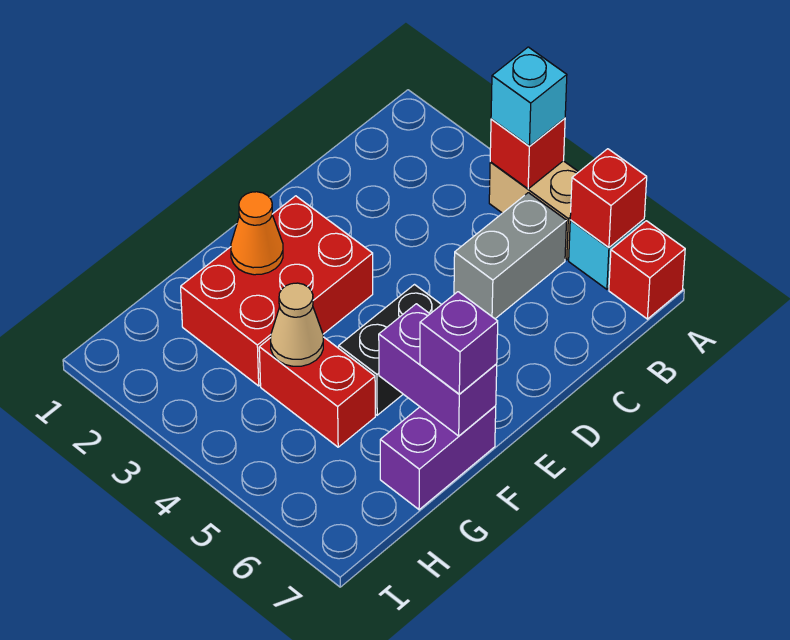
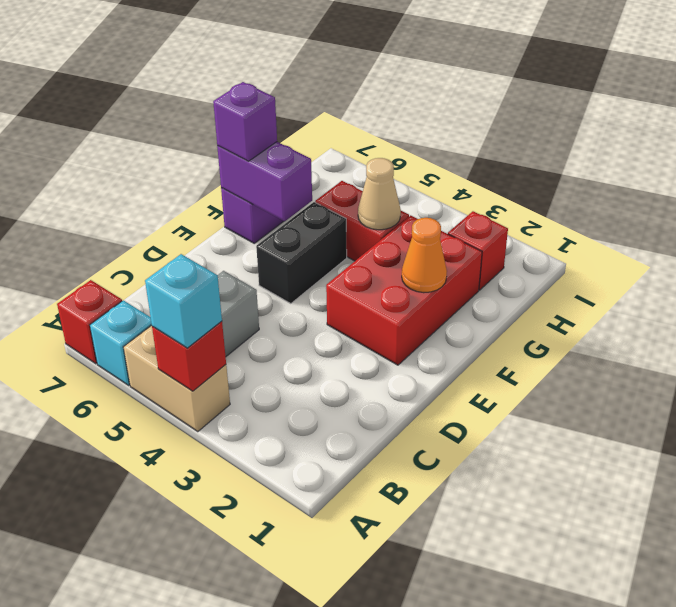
red 1x1 brick [570,149,647,248] -> red 1x1 brick moved to [448,211,508,290]

